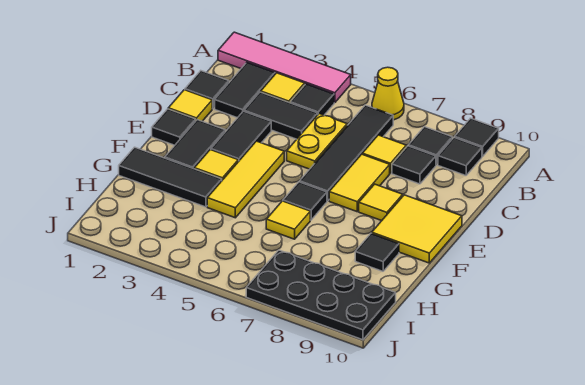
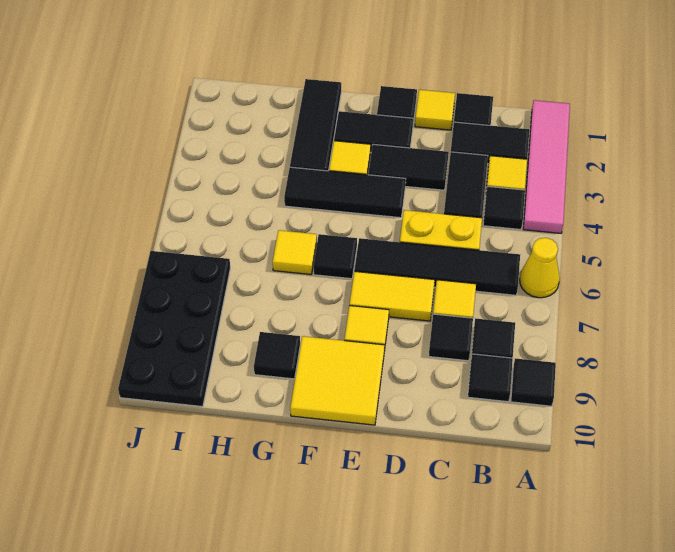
yellow 1x3 tile [207,141,284,218] -> black 1x3 tile [284,167,406,218]

